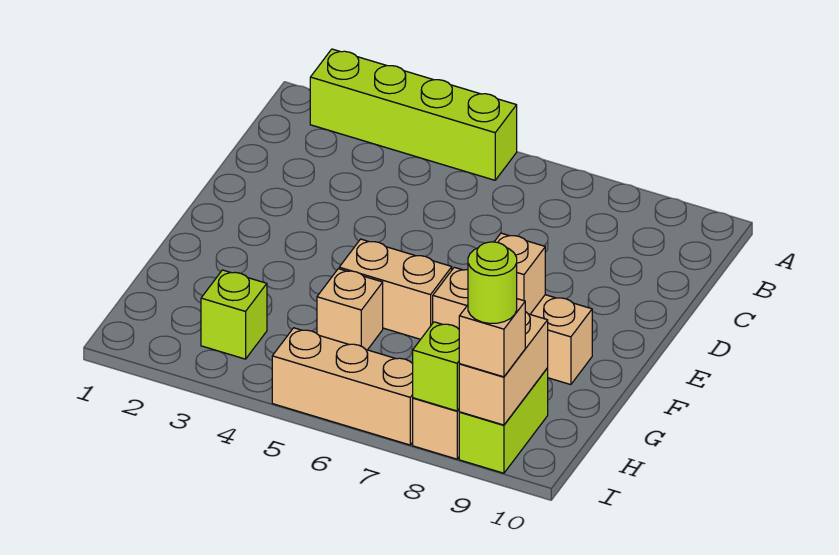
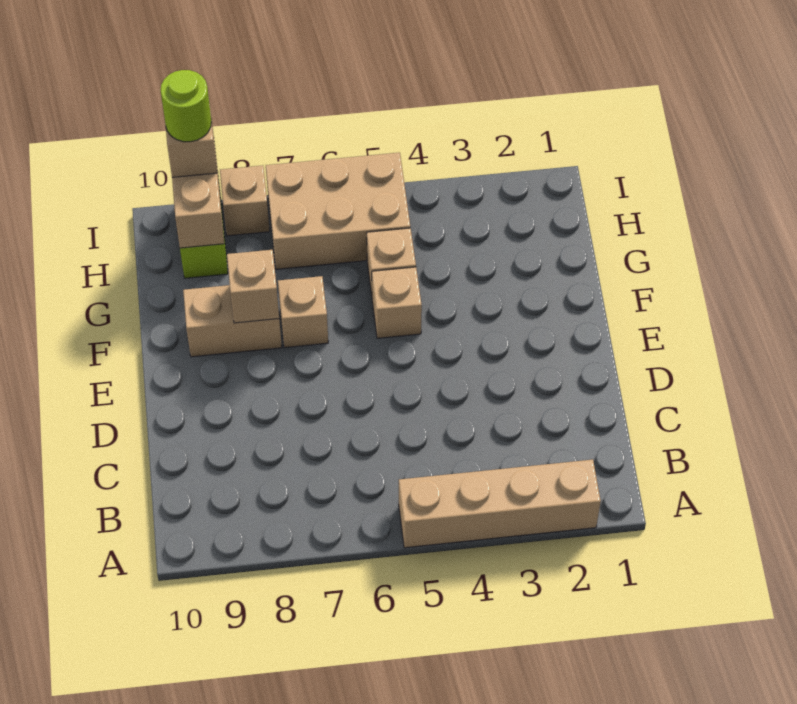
lime 1x4 brick [310,49,517,180] -> tan 1x4 brick [399,459,601,548]
tan 1x2 brick [339,239,452,339] -> tan 1x1 brick [372,267,422,338]
lime 1x1 brick [201,270,267,359] -> none
tan 1x3 brick [272,328,413,445] -> tan 2x3 brick [266,153,410,269]
lime 1x1 brick [413,322,459,411] -> none

